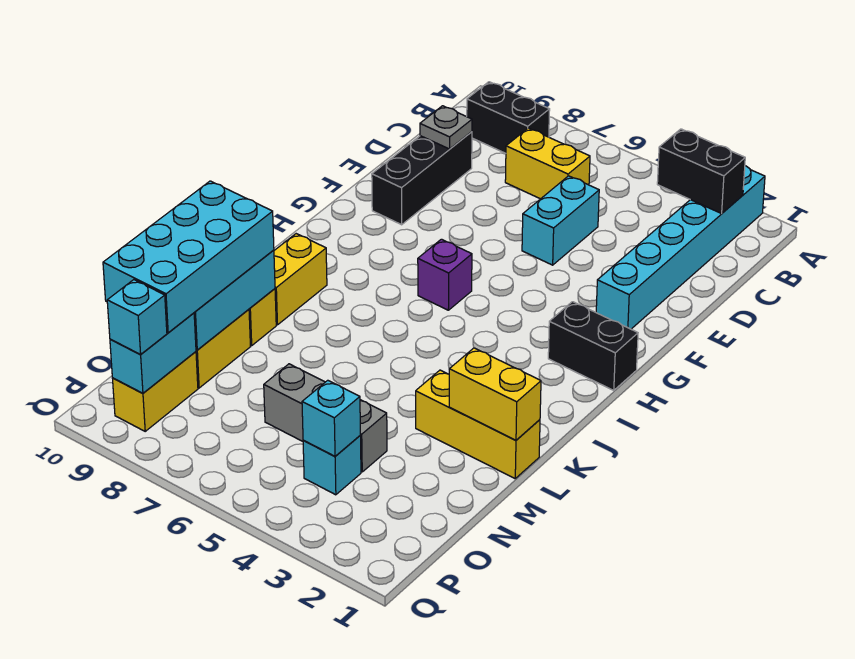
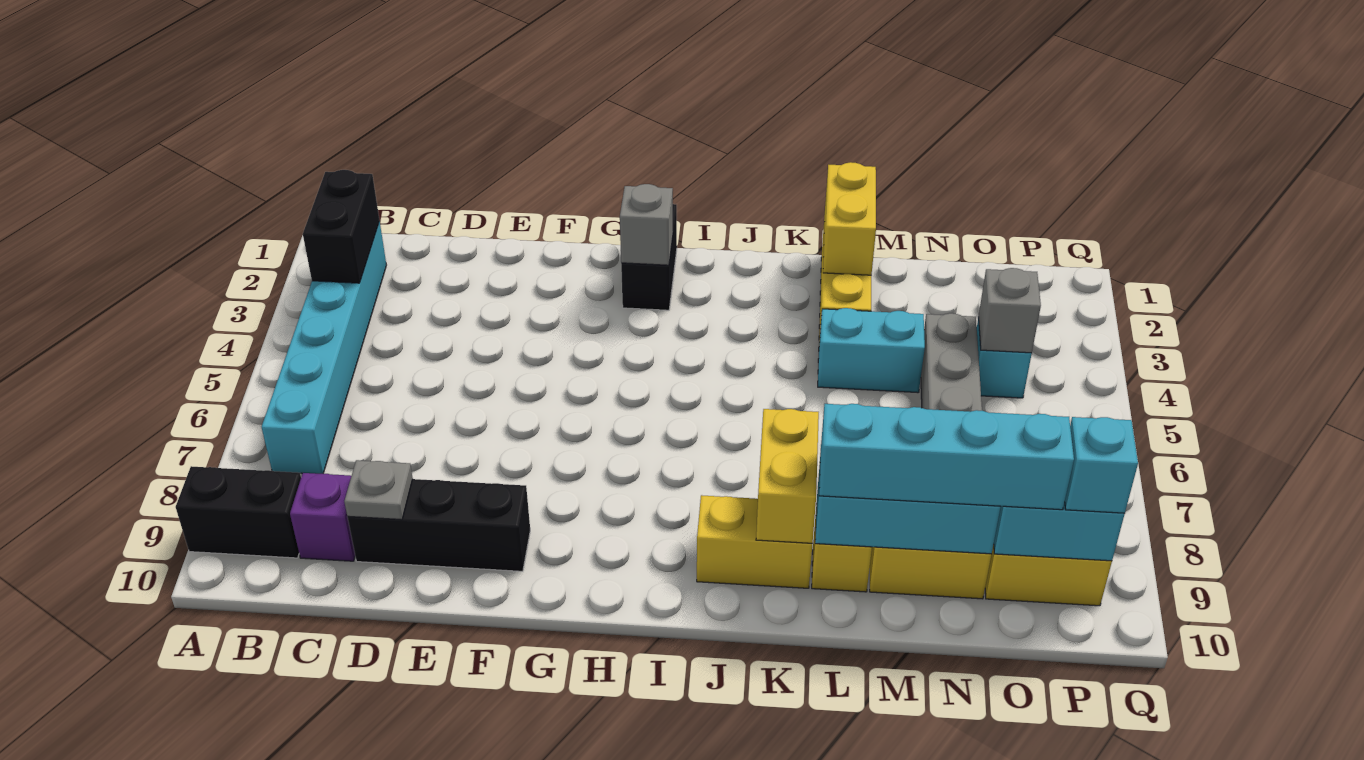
cyan 1x6 brick [596,166,765,329] -> cyan 1x6 brick turned to [262,222,386,474]
black 1x2 brick [467,82,550,153] -> black 1x2 brick turned to [176,466,301,558]
yellow 1x2 brick [505,128,590,199] -> yellow 1x2 brick moved to [756,409,819,543]
cyan 1x2 brick [522,176,599,265] -> cyan 1x2 brick moved to [818,308,925,393]
none -> grey 1x1 brick [620,184,673,265]
purple 1x1 brick [418,239,472,310] -> purple 1x1 brick moved to [290,473,355,561]
cyan 2x4 brick [103,181,274,333] -> cyan 1x4 brick [819,404,1074,510]
cyan 1x1 brick [302,380,360,456] -> grey 1x1 brick [978,268,1041,353]

